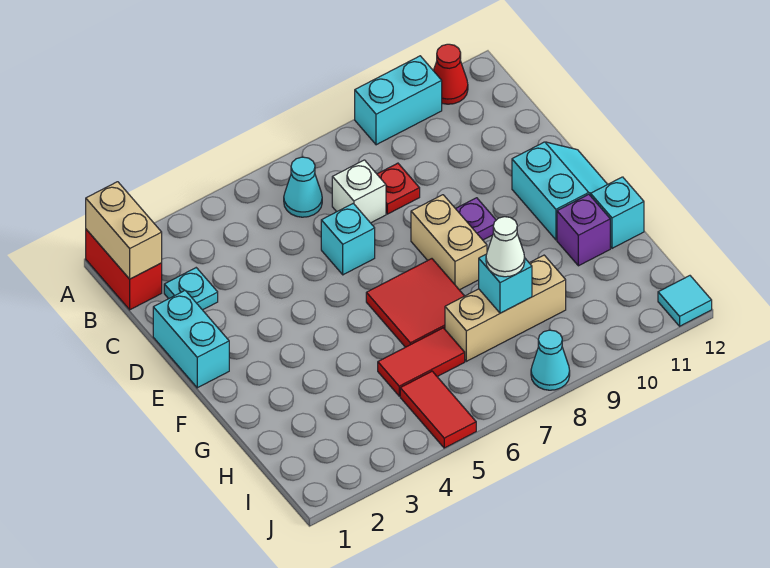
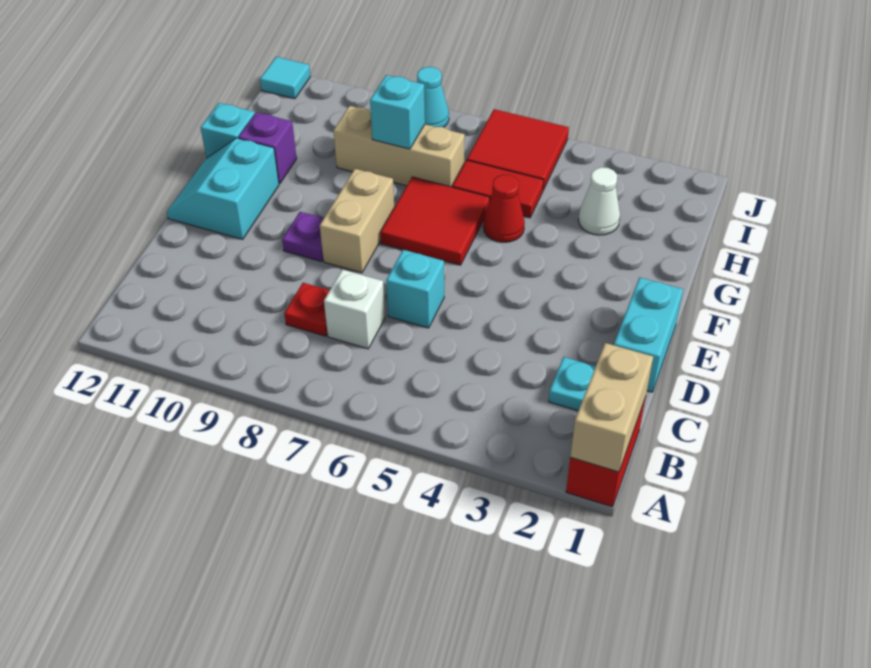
cyan 1x2 brick [355,56,442,145] -> none
red 1x1 cone [433,44,468,104] -> red 1x1 cone moved to [483,175,525,242]
cyan 1x1 cone [284,157,322,217] -> none
white 1x1 cone [486,217,525,277] -> white 1x1 cone moved to [578,167,620,235]
red 1x2 tile [400,371,476,448] -> red 2x2 tile [467,109,569,190]

